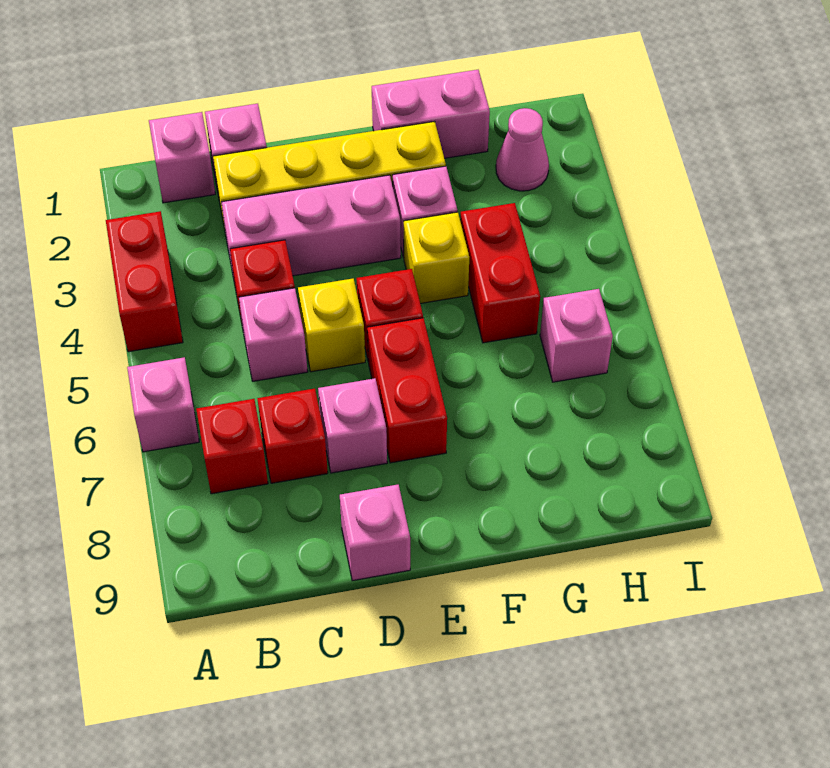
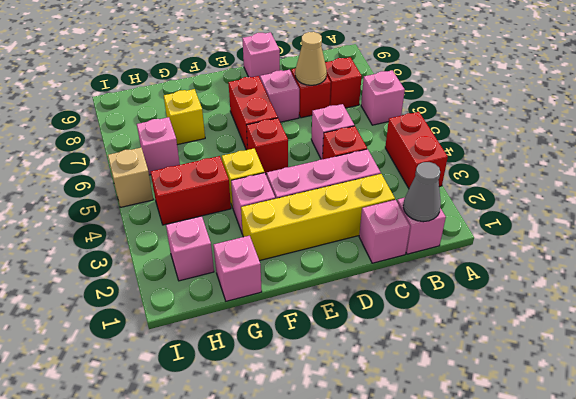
none -> grey 1x1 cone [403,162,441,222]
none -> tan 1x1 cone [295,32,327,85]
yellow 1x1 brick [298,279,365,372] -> yellow 1x1 brick moved to [164,89,205,145]
pink 1x2 brick [372,70,490,158] -> pink 1x1 brick [213,236,262,301]
red 1x2 brick [460,203,540,343] -> red 1x2 brick turned to [151,156,231,225]
pink 1x1 cone [496,108,549,191] -> pink 1x1 brick [166,216,214,281]
none -> tan 1x1 brick [108,148,154,208]

